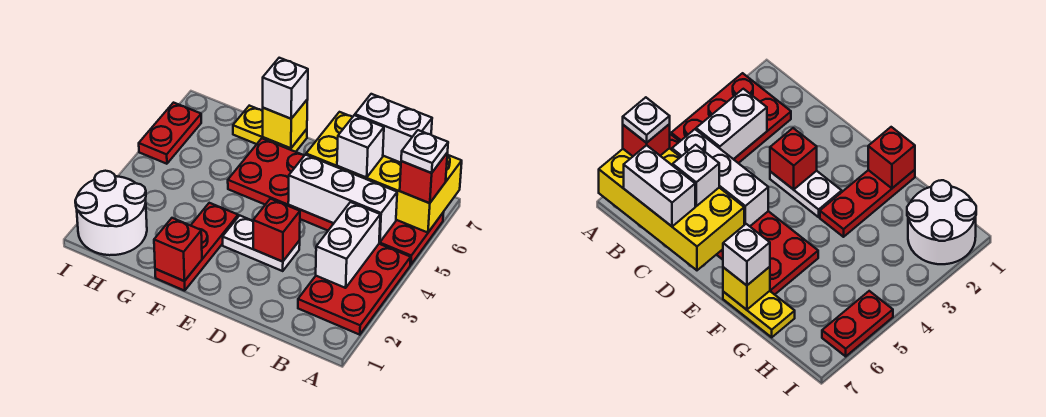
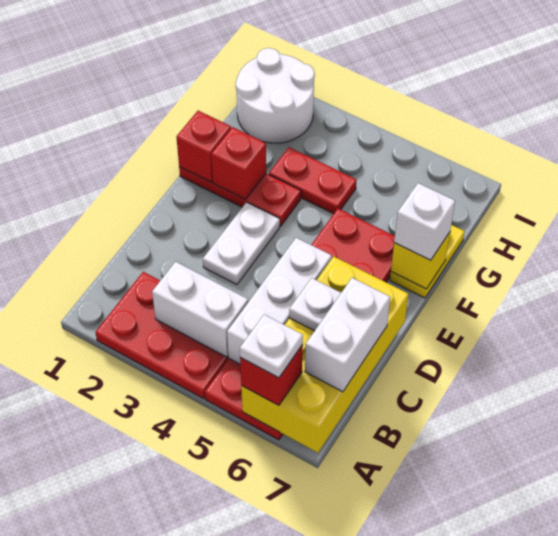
white 1x1 brick [337,115,384,178] -> white 1x1 plate [289,278,341,331]
red 1x1 brick [253,199,300,262] -> red 1x1 brick moved to [211,127,266,199]
red 1x2 plate [139,103,201,164] -> red 1x2 plate moved to [269,147,356,214]

